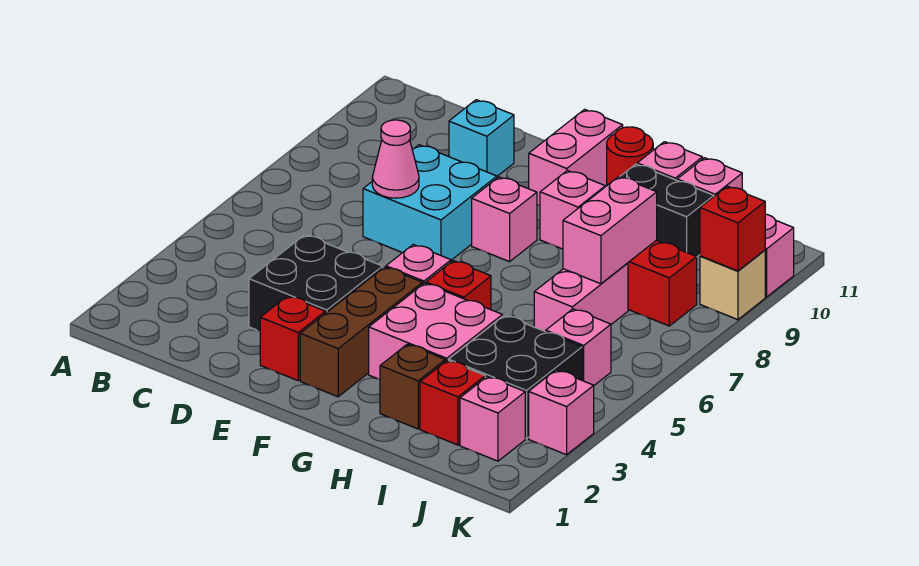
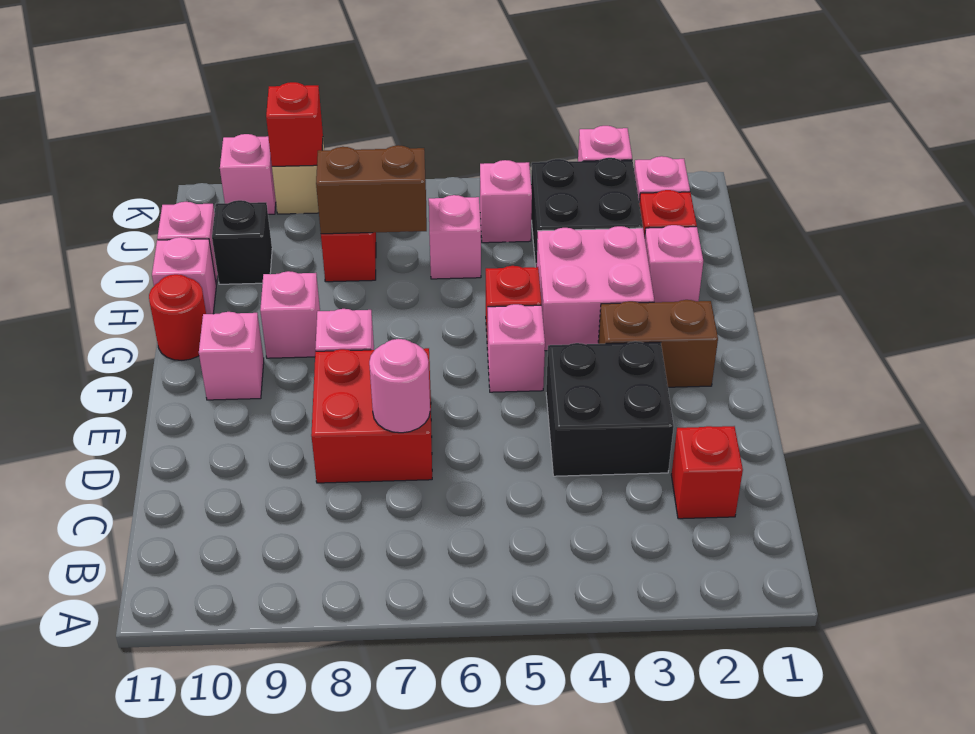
cyan 2x2 brick [363,145,497,260] -> red 2x2 brick [311,348,432,483]
pink 1x1 cone [372,120,419,198] -> pink 1x1 round brick [369,339,430,433]
cyan 1x1 brick [449,100,514,176] -> none
red 1x1 brick [260,296,325,380] -> red 1x1 brick moved to [671,426,743,519]
brown 1x3 brick [300,267,423,397] -> brown 1x2 brick [598,300,718,387]
pink 1x2 brick [529,109,623,205] -> pink 1x1 brick [199,312,264,400]
brown 1x1 brick [380,344,445,429] -> pink 1x1 brick [645,225,703,302]
black 1x2 brick [620,164,714,257] -> black 1x1 brick [212,200,272,284]
pink 1x2 brick [534,263,628,332] -> pink 1x1 brick [429,195,481,279]
pink 1x2 brick [563,177,657,284] -> brown 1x2 brick [316,145,427,234]

